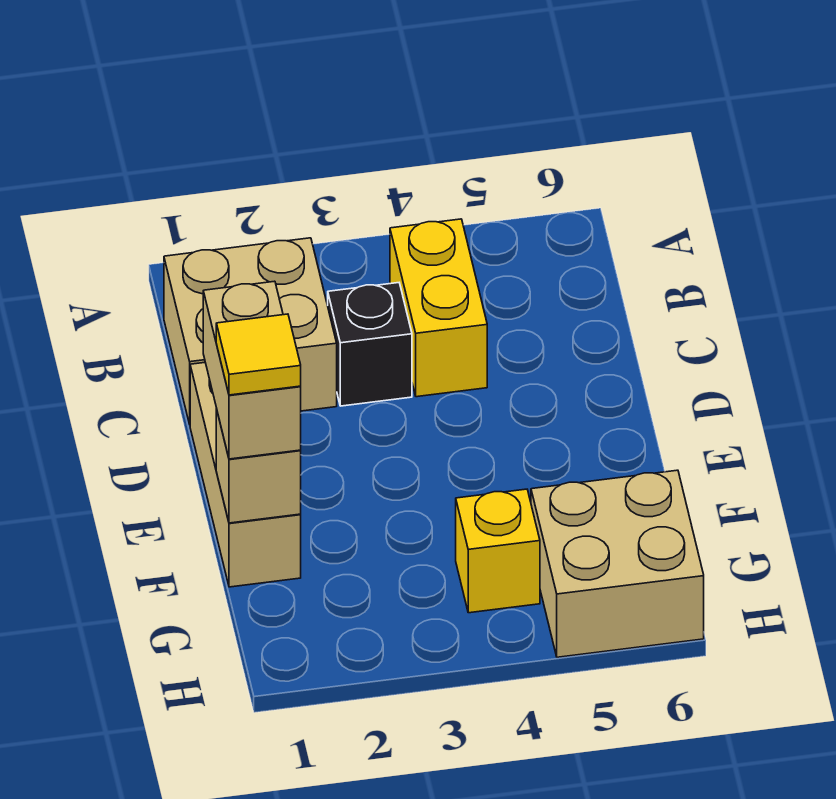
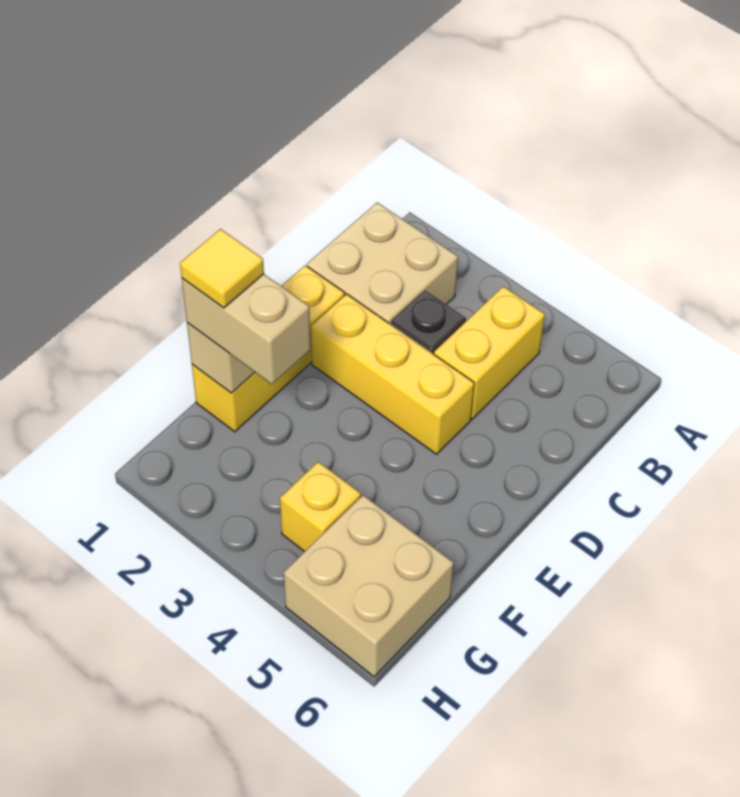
tan 1x3 brick [190,363,301,587] -> yellow 1x3 brick [192,265,345,432]
none -> yellow 1x3 brick [311,294,474,454]
tan 1x2 brick [203,281,301,459] -> tan 1x2 brick turned to [182,274,310,384]

